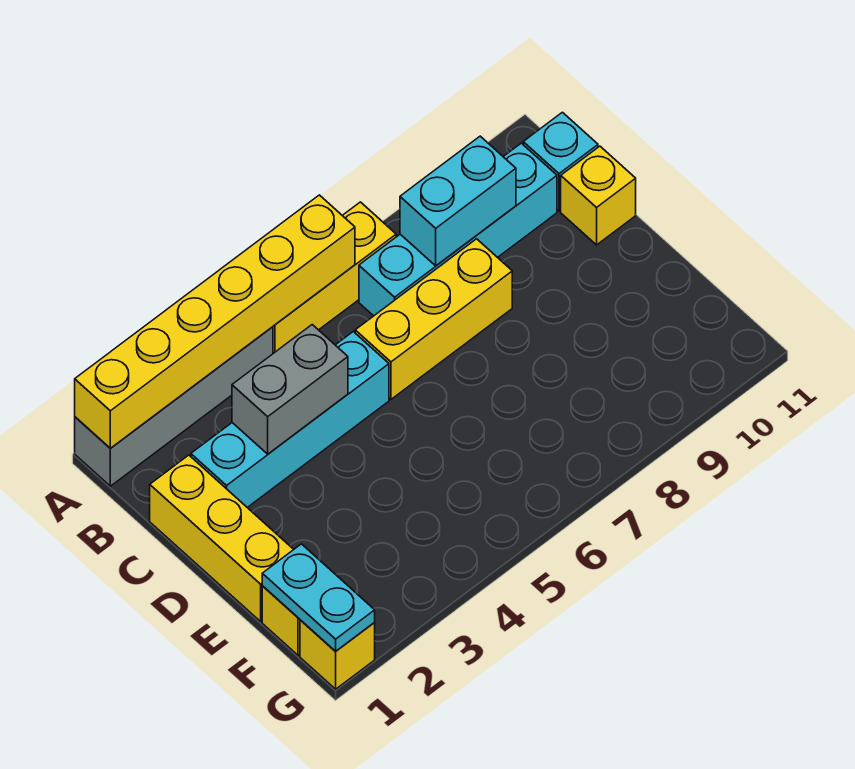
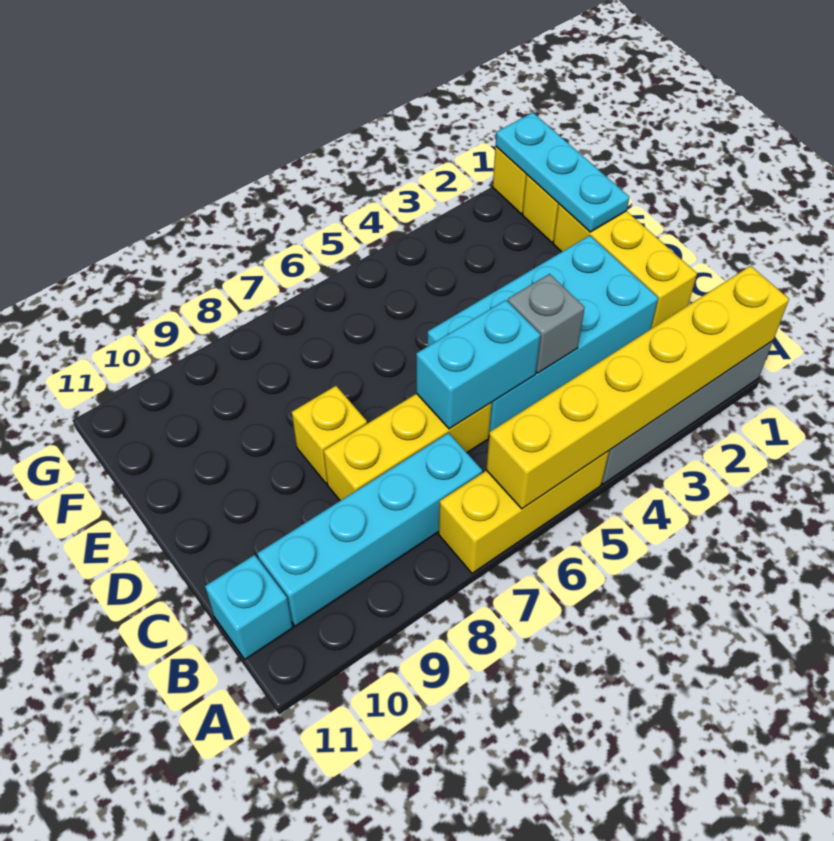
cyan 1x2 brick [400,136,516,266] -> cyan 1x2 brick moved to [416,300,540,429]
cyan 1x4 brick [191,332,389,508] -> cyan 2x4 brick [427,236,658,434]
grey 1x2 brick [232,325,348,454] -> grey 1x1 brick [508,274,585,373]
yellow 1x1 brick [561,146,636,245] -> yellow 1x1 brick moved to [292,386,367,483]
cyan 1x2 plate [262,544,375,651] -> cyan 1x3 plate [496,112,629,232]

